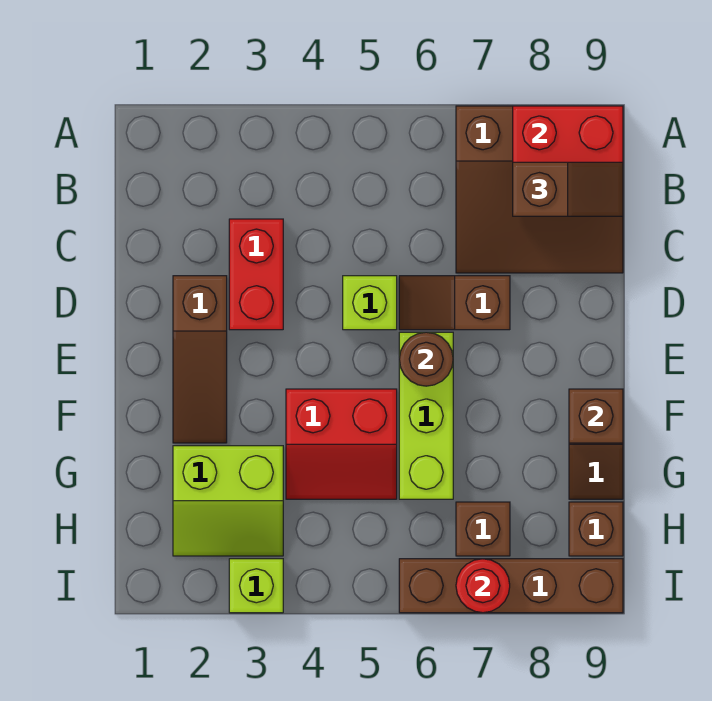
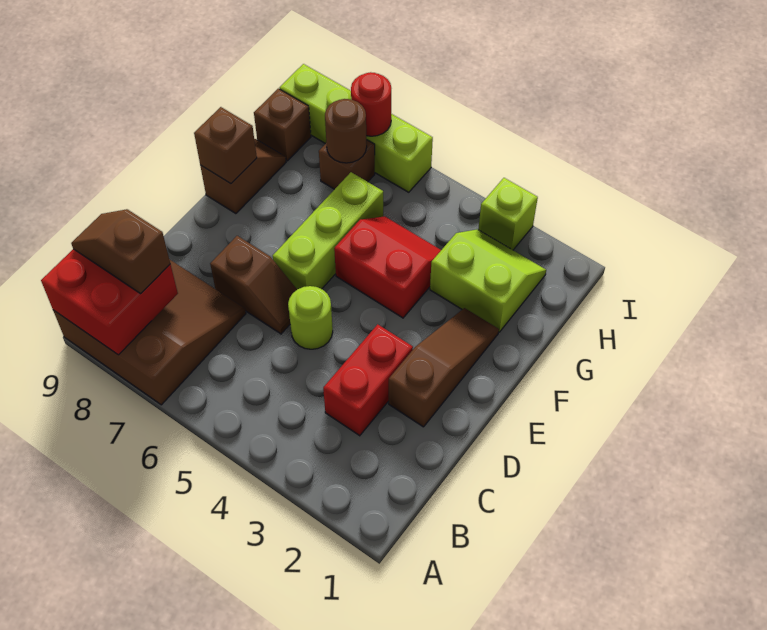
lime 1x1 brick [343,276,397,330] -> lime 1x1 round brick [288,286,333,349]
brown 1x1 round brick [399,332,453,386] -> brown 1x1 round brick moved to [325,99,367,163]
brown 1x4 brick [399,559,623,613] -> lime 1x4 brick [280,64,433,192]

